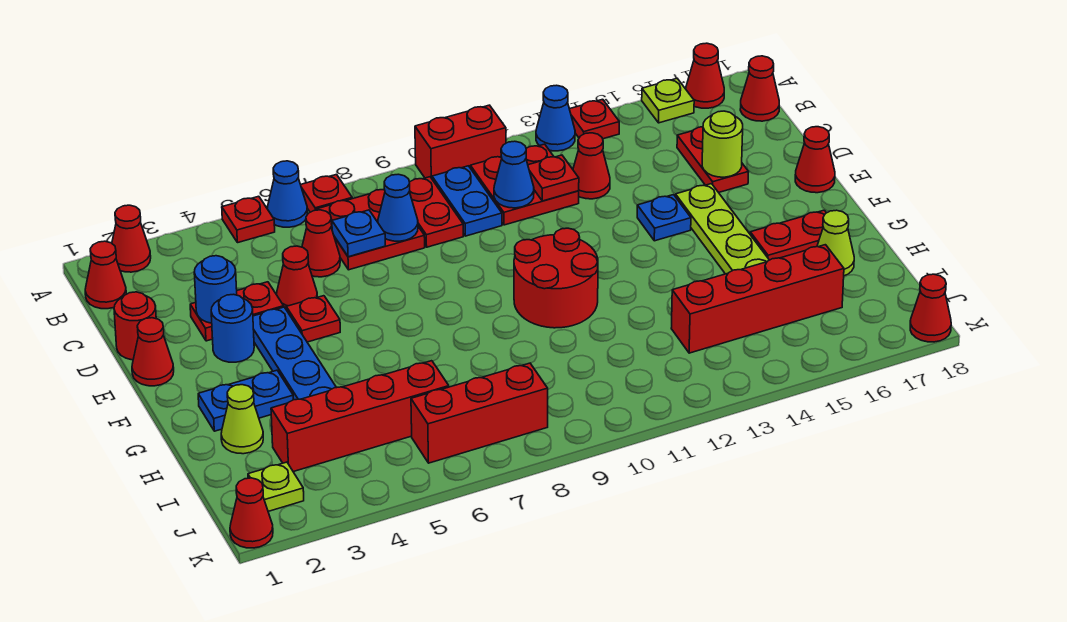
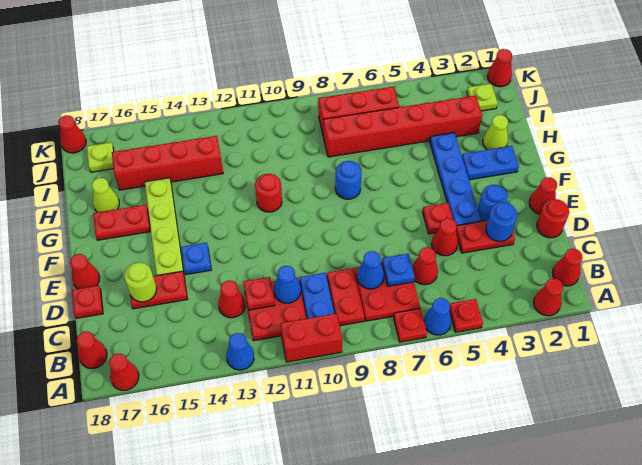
red 1x1 plate [570,99,619,139] -> red 1x1 plate moved to [72,285,103,318]
lime 1x1 plate [642,79,694,123] -> lime 1x1 plate moved to [87,142,114,172]
red 1x2 plate [677,127,748,193] -> red 1x2 plate turned to [130,271,187,309]
red 2x2 round brick [514,228,598,328] -> red 1x1 round brick [255,174,282,212]
none -> blue 1x1 round brick [335,161,362,199]
red 1x4 brick [271,361,449,472] -> red 1x6 brick [323,95,482,157]

